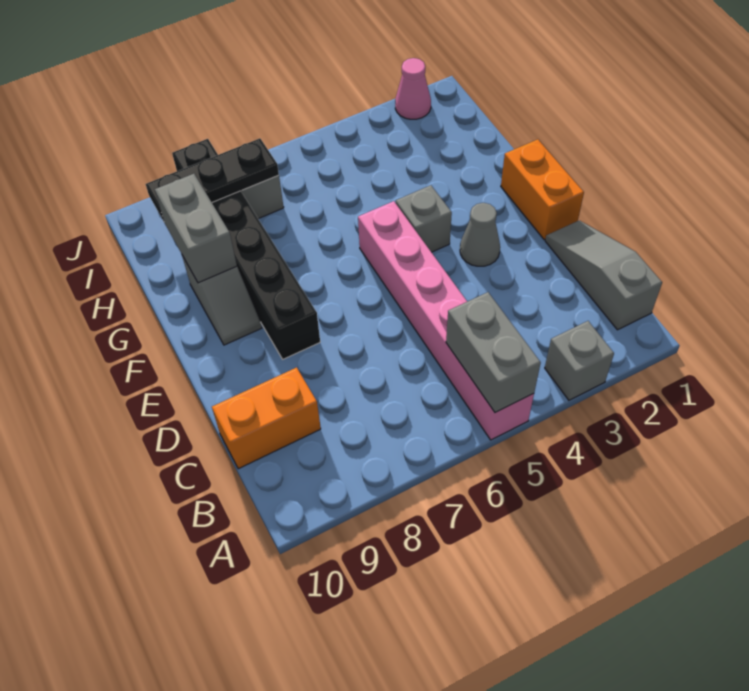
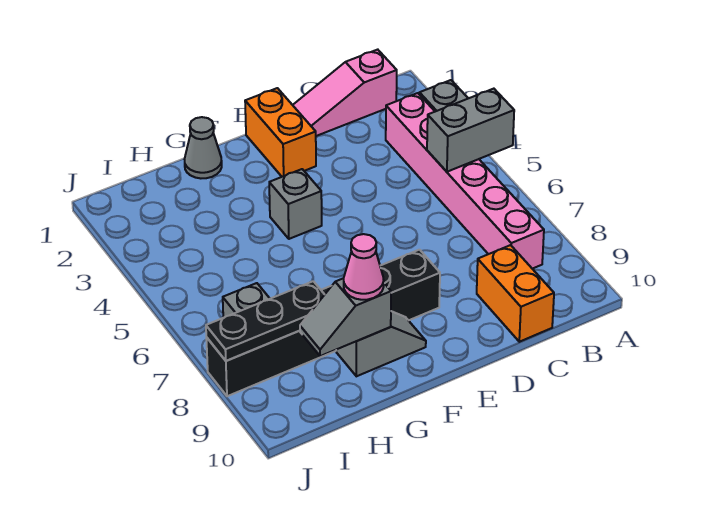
pink 1x6 brick [358,201,534,440] -> pink 1x6 brick turned to [386,93,544,269]
grey 1x3 slope [545,220,662,330] -> pink 1x3 slope [293,50,397,136]
orange 1x2 brick [501,139,584,240] -> orange 1x2 brick turned to [245,88,316,177]
grey 1x1 cone [460,203,500,266] -> grey 1x1 cone moved to [185,117,222,178]
grey 1x2 brick [155,174,237,283] -> grey 1x2 slope [300,278,391,356]
black 1x3 plate [146,138,279,221] -> black 1x3 plate turned to [206,281,325,361]
pink 1x1 cone [395,58,431,119] -> pink 1x1 cone moved to [344,234,384,300]

